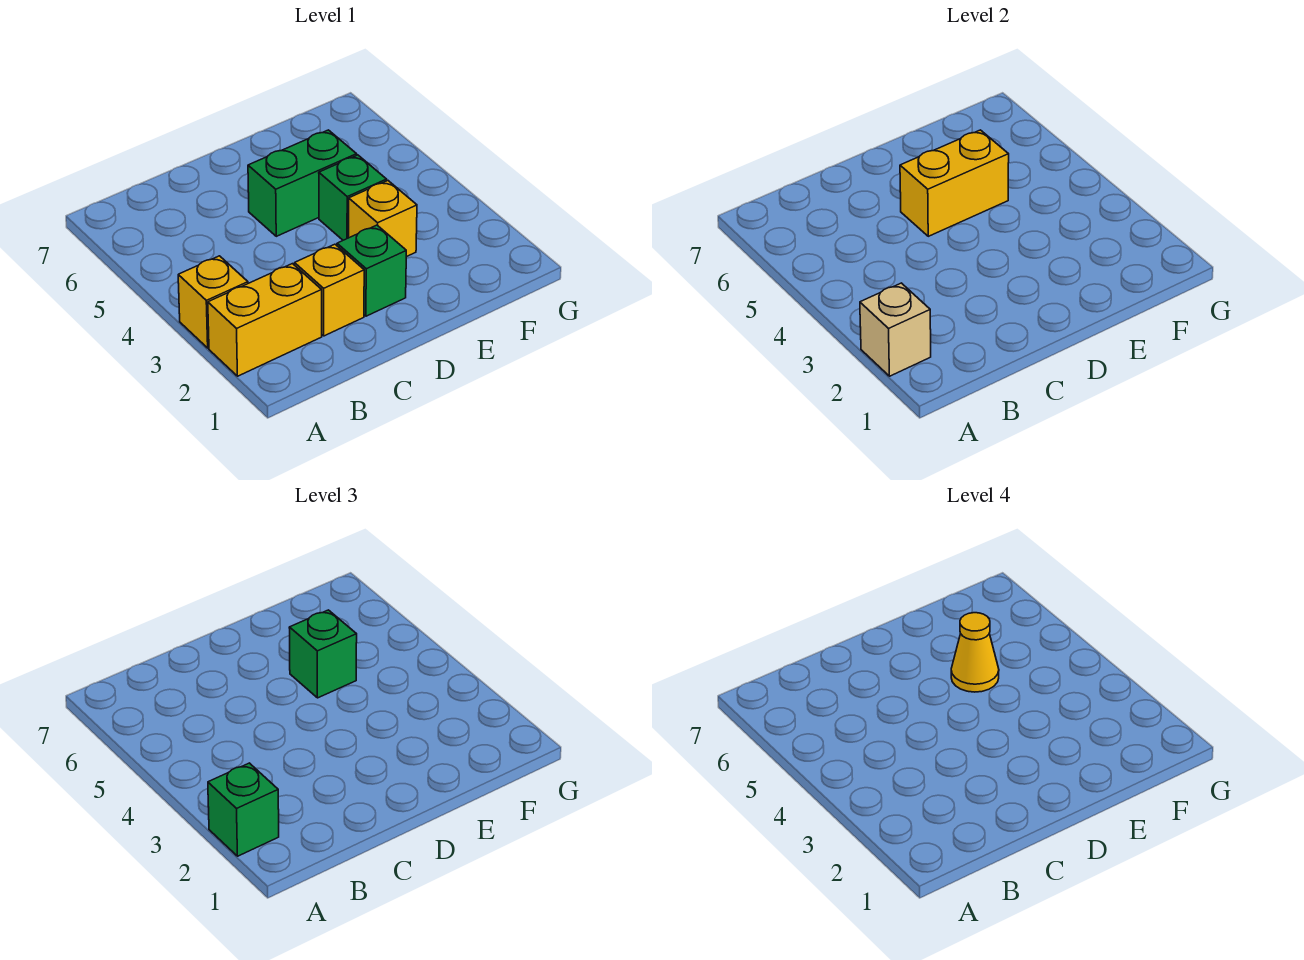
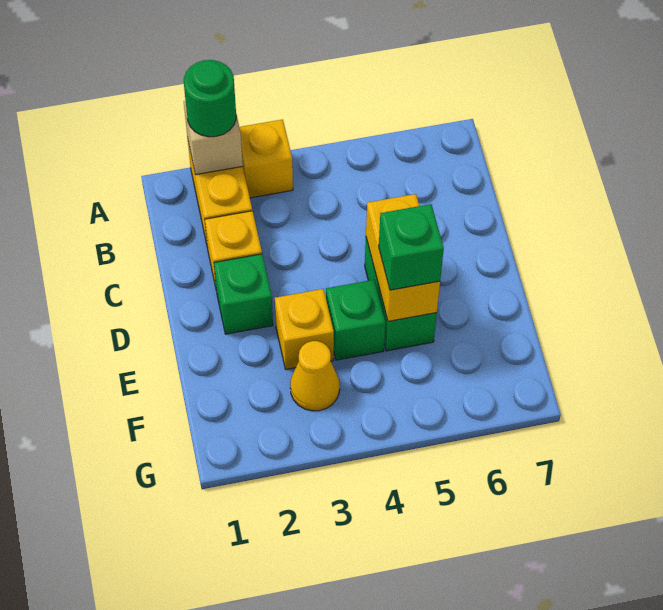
green 1x1 brick [208,763,279,856] -> green 1x1 round brick [184,60,236,137]
yellow 1x1 cone [951,613,999,692] -> yellow 1x1 cone moved to [290,341,340,411]

